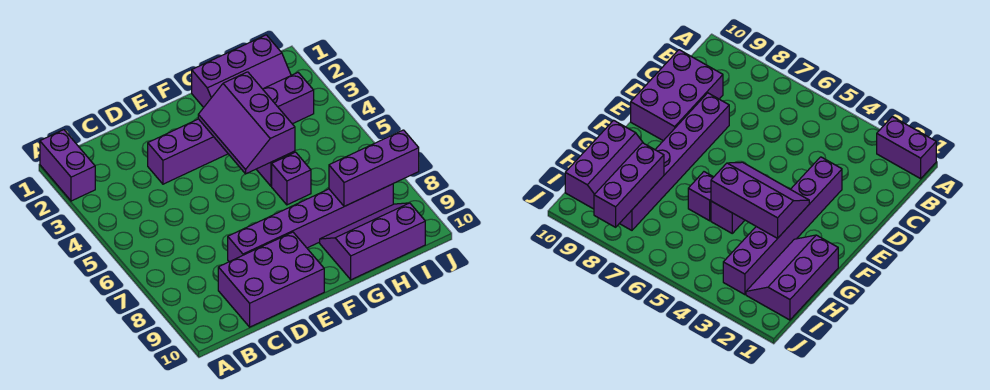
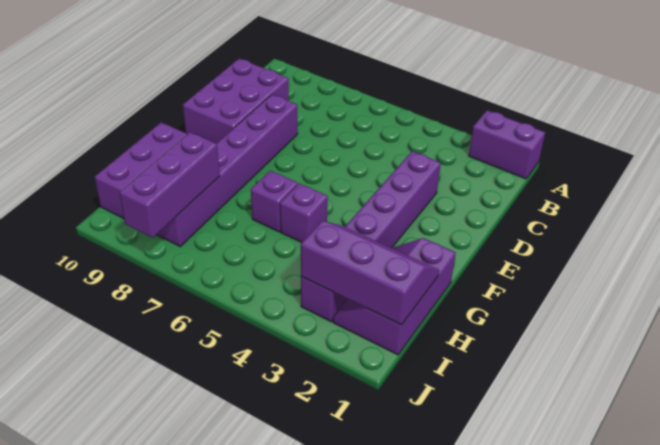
purple 2x3 slope [198,72,295,174] -> purple 2x3 slope moved to [301,221,439,325]

